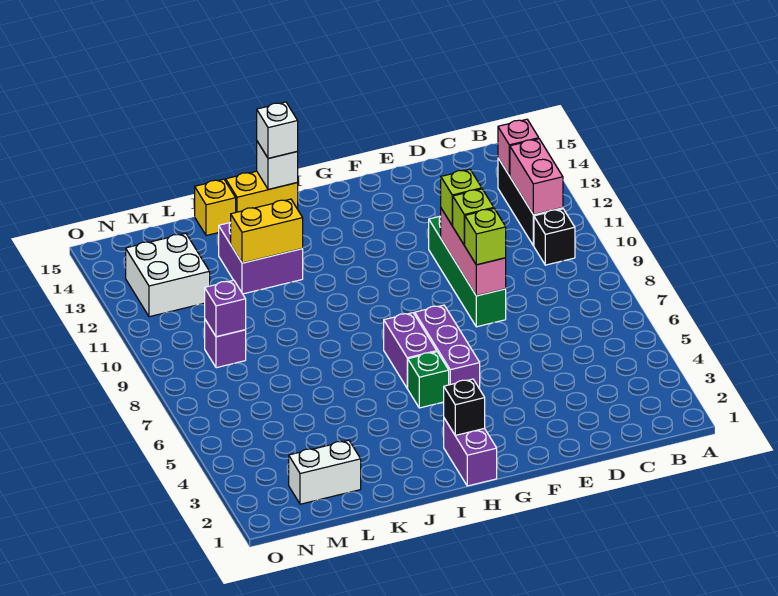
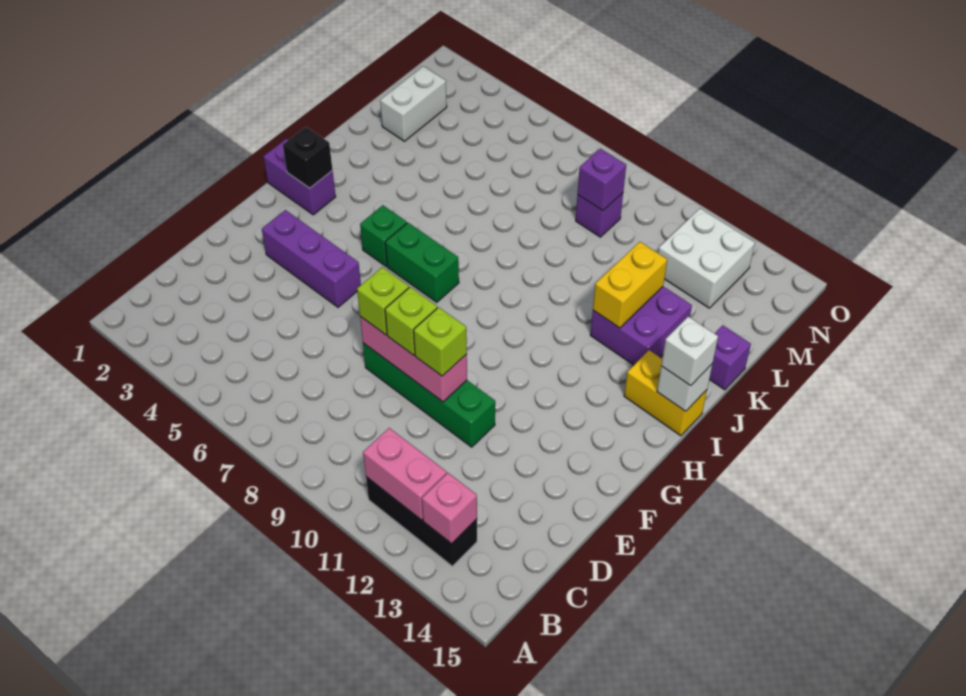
black 1x1 brick [534,209,575,265] -> none
purple 1x3 brick [415,305,480,389] -> purple 1x3 brick moved to [262,210,361,307]
purple 1x2 brick [384,313,437,388] -> green 1x2 brick [385,223,459,302]
yellow 1x2 brick [226,171,298,212] -> yellow 1x2 brick turned to [624,350,707,436]
yellow 1x1 brick [195,179,236,236] -> purple 1x1 brick [709,325,751,390]

